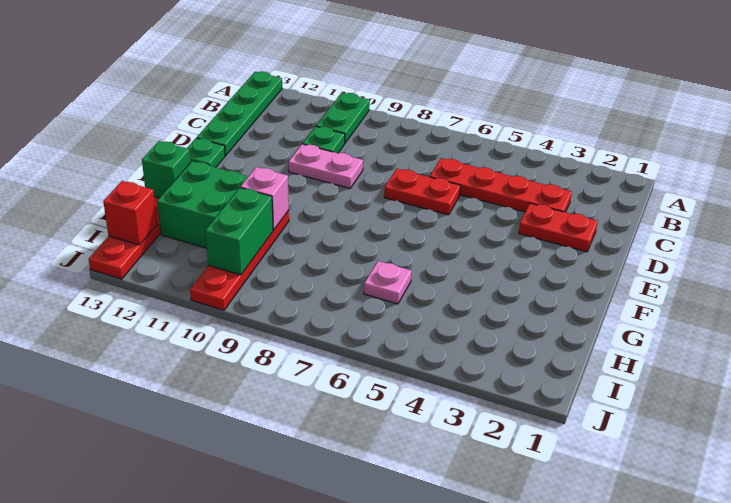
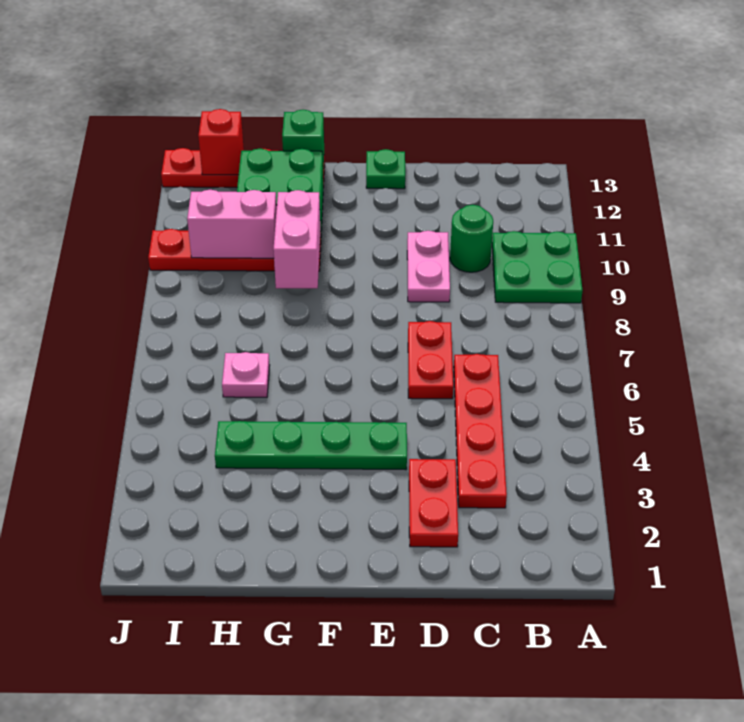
green 1x2 plate [316,93,370,143] -> green 2x2 plate [492,231,583,303]
green 1x4 plate [197,71,282,155] -> green 1x4 plate moved to [215,421,407,470]
green 1x1 plate [303,126,345,153] -> green 1x1 round brick [450,205,493,272]
pink 1x1 brick [240,167,289,230] -> pink 1x2 brick [273,190,320,288]
green 1x2 brick [205,188,273,275] -> pink 1x2 brick [187,190,277,258]

